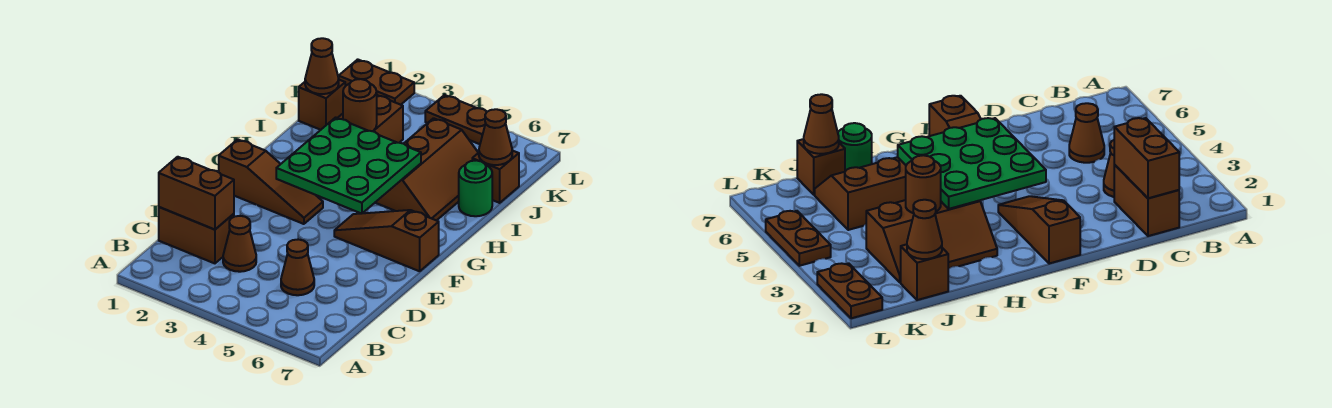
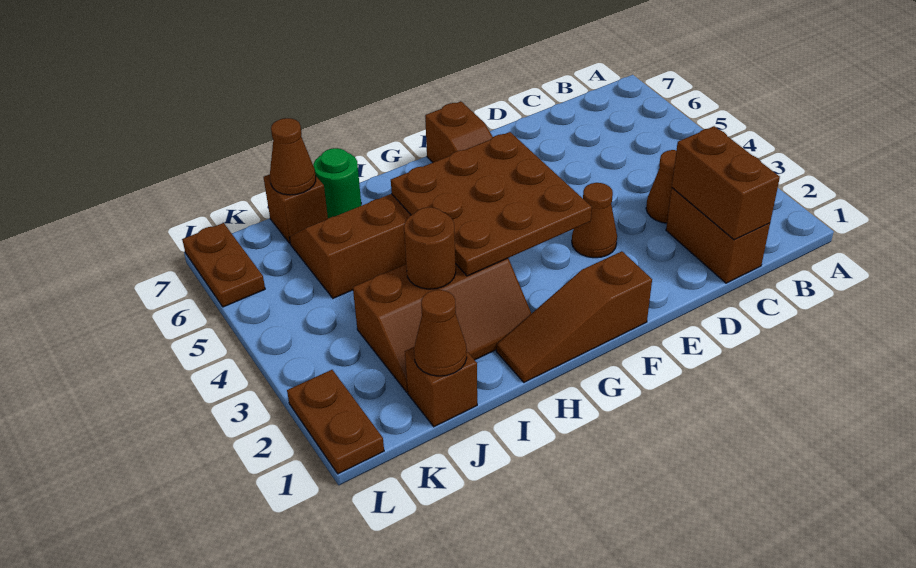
brown 1x1 cone [281,239,314,295] -> brown 1x1 cone moved to [572,183,617,258]
brown 1x3 slope [219,139,323,224] -> brown 1x3 slope turned to [496,251,652,382]
green 3x3 plate [276,117,421,214] -> brown 3x3 plate [391,132,592,276]
brown 1x2 plate [425,95,487,144] -> brown 1x2 plate moved to [182,223,265,307]

